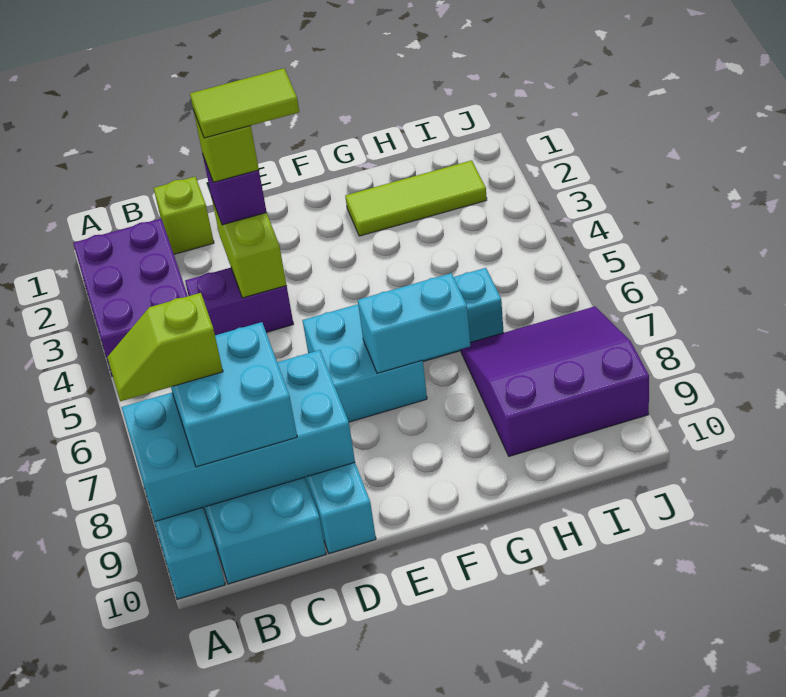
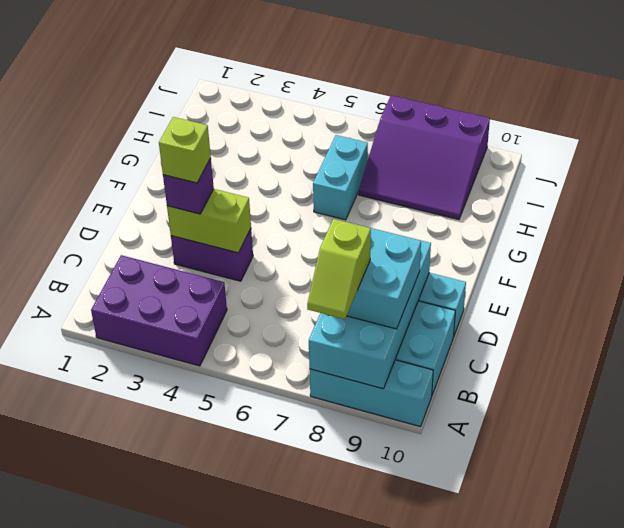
lime 1x1 brick [154,177,214,254] -> none
purple 1x2 brick [185,268,293,335] -> purple 1x2 brick turned to [171,229,253,281]
lime 1x2 tile [190,68,299,138] -> none
cyan 2x2 brick [302,304,427,422] -> none
cyan 1x2 brick [358,273,470,373] -> none
lime 1x3 tile [345,160,487,236] -> none
purple 3x3 slope [461,306,649,456] -> purple 3x3 slope turned to [359,95,490,220]

